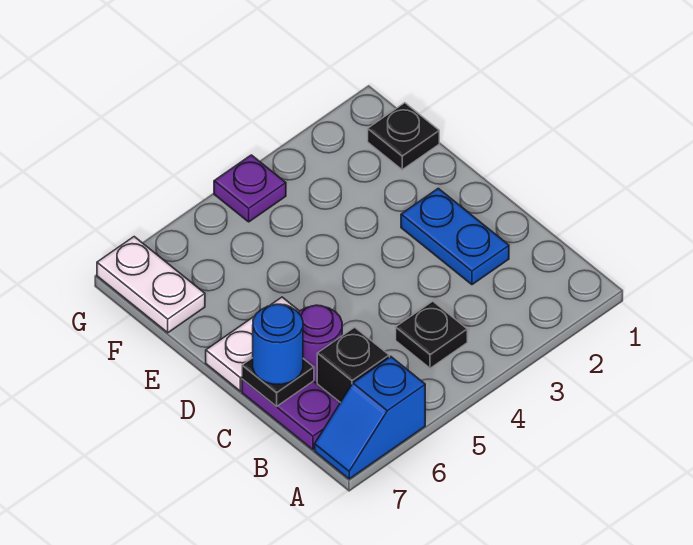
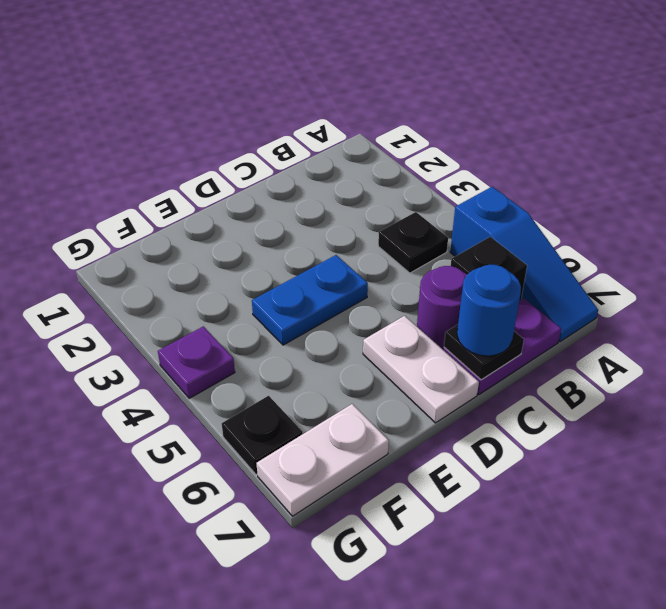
blue 1x2 slope [315,357,425,479] -> blue 1x3 slope [450,187,598,342]
blue 1x2 plate [401,188,509,285] -> blue 1x2 plate moved to [252,255,368,345]
black 1x1 plate [368,103,439,170] -> black 1x1 plate moved to [222,396,303,474]

